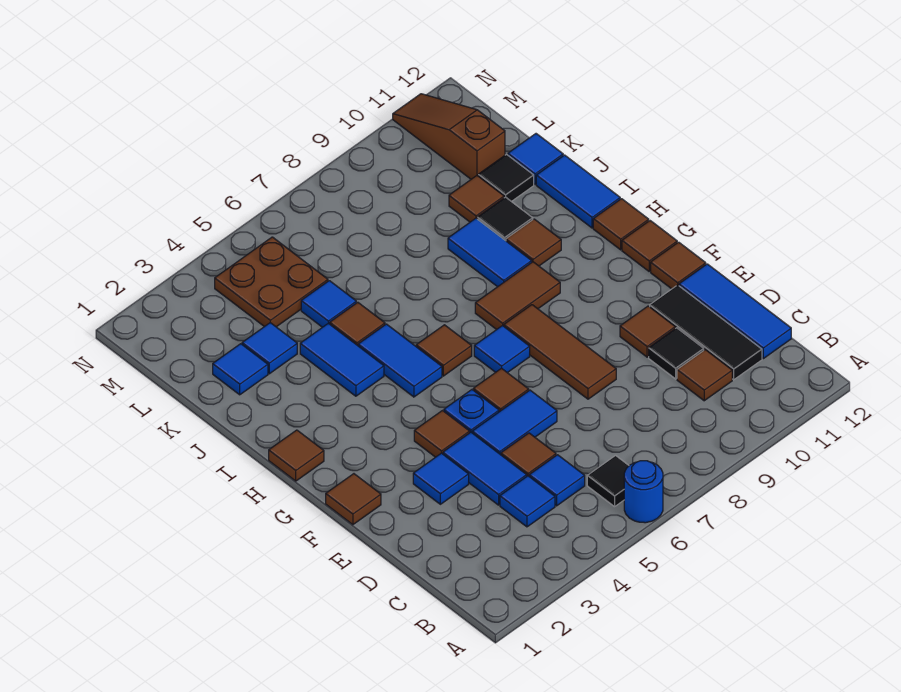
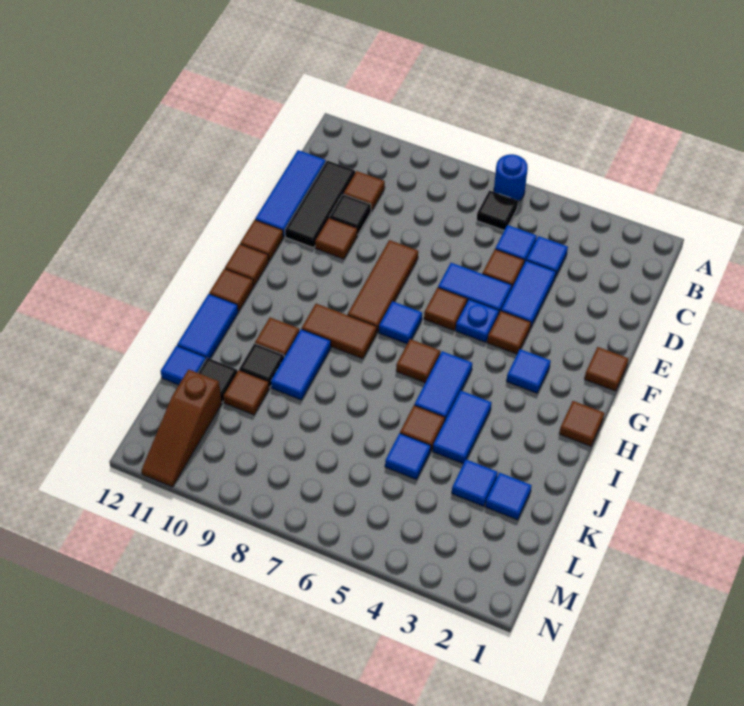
blue 1x1 tile [413,453,469,504] -> blue 1x1 tile moved to [507,349,551,393]
brown 2x2 plate [215,237,328,327] -> none

